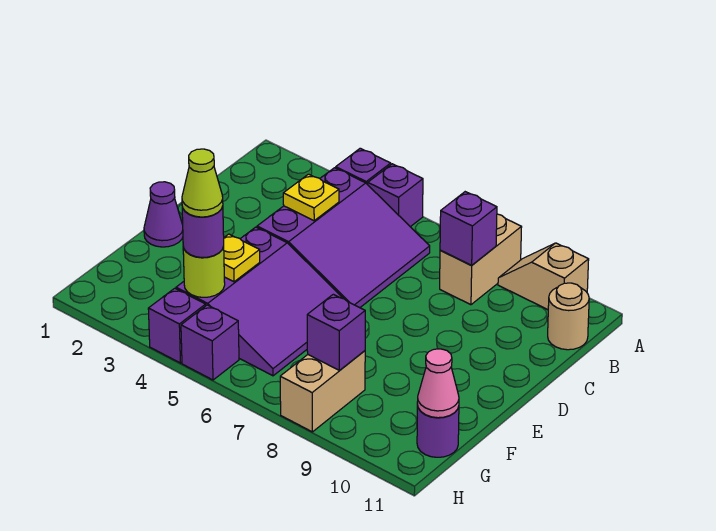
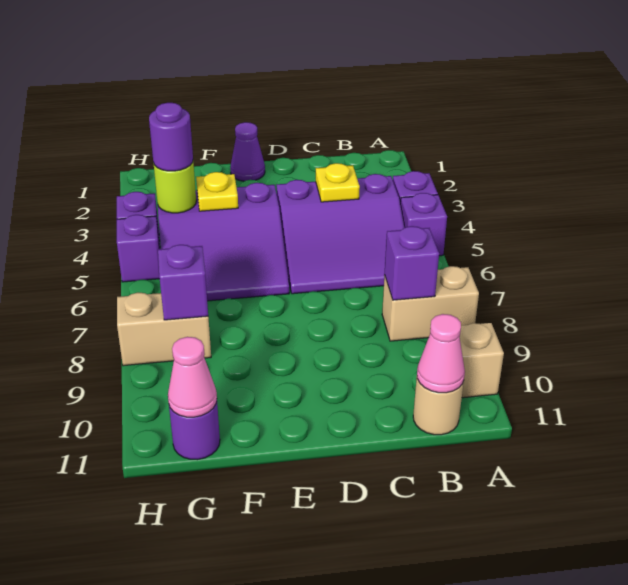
none -> pink 1x1 cone [417,314,465,393]
lime 1x1 cone [182,149,223,217] -> none

